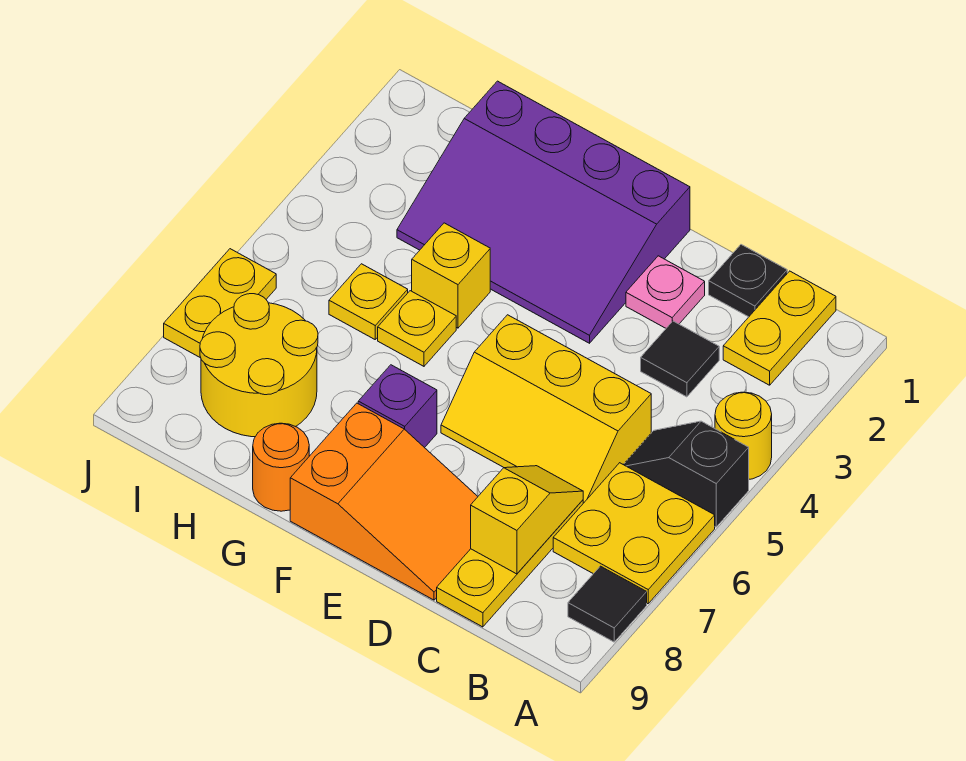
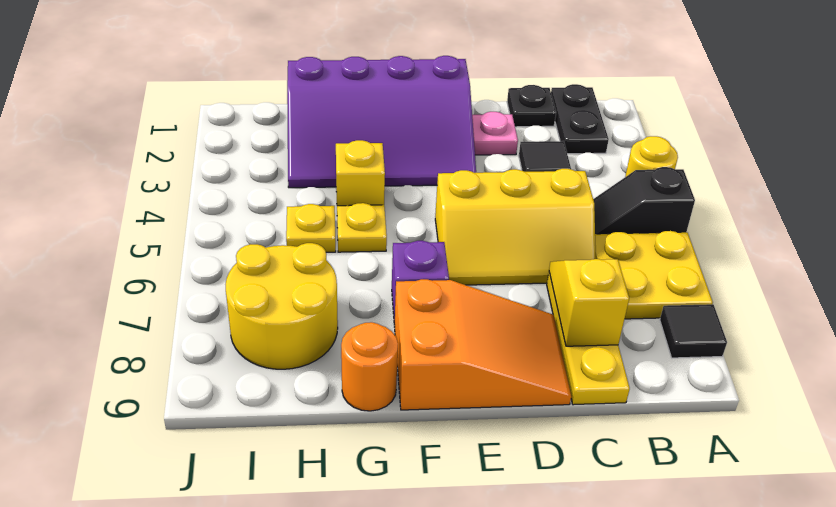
yellow 1x2 plate [723,271,836,385] -> black 1x2 plate [551,84,609,154]
yellow 1x2 plate [164,249,276,358] -> none

